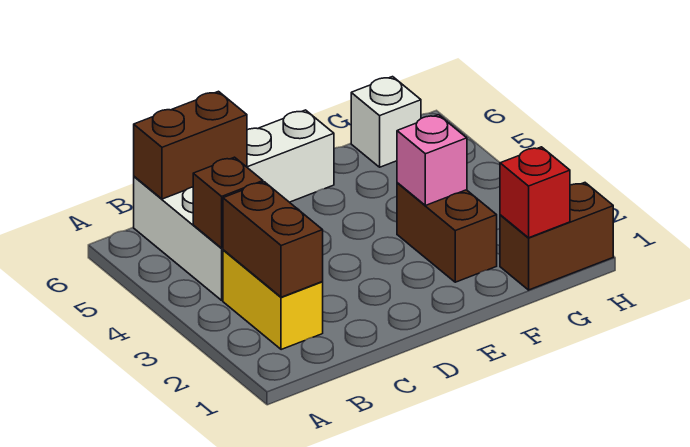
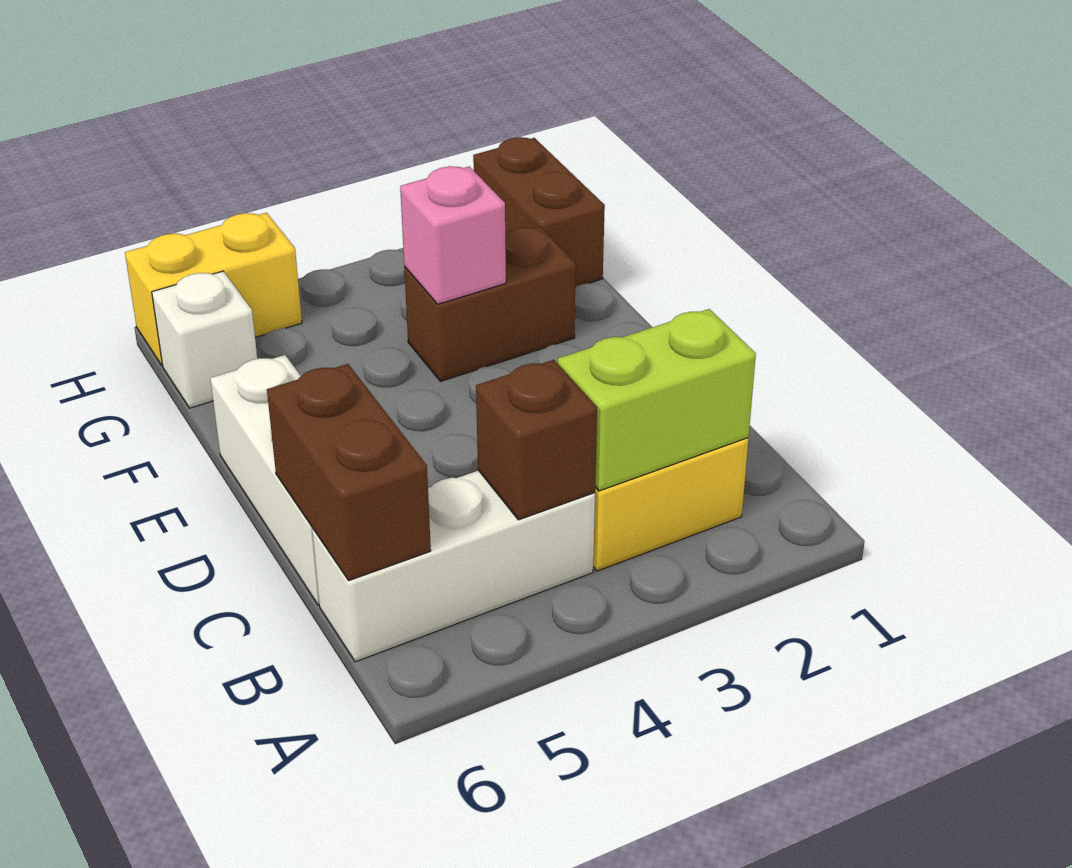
brown 1x2 brick [223,182,323,297] -> lime 1x2 brick [558,309,756,491]
red 1x1 brick [500,147,570,238] -> none
none -> yellow 1x2 brick [125,213,302,366]

